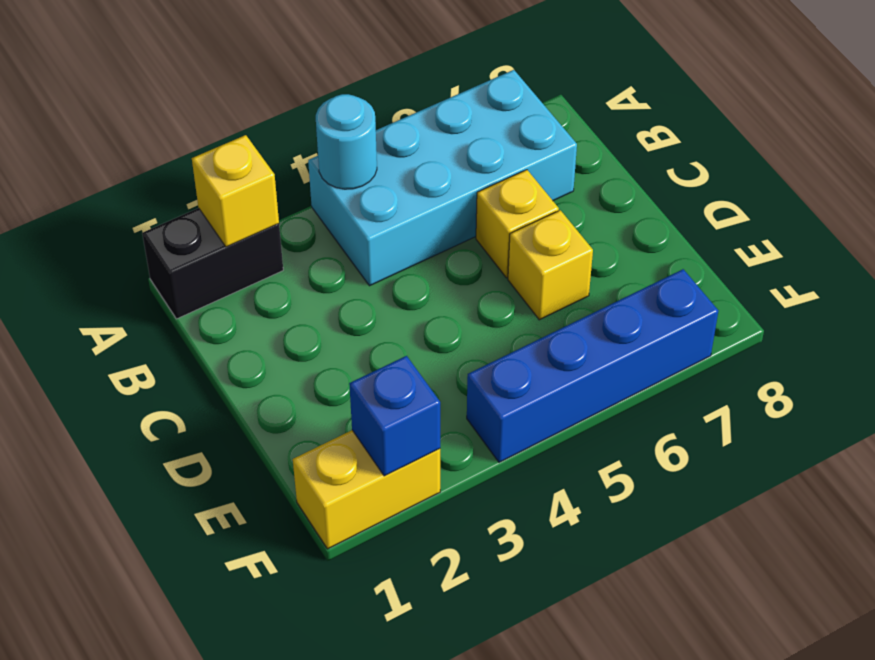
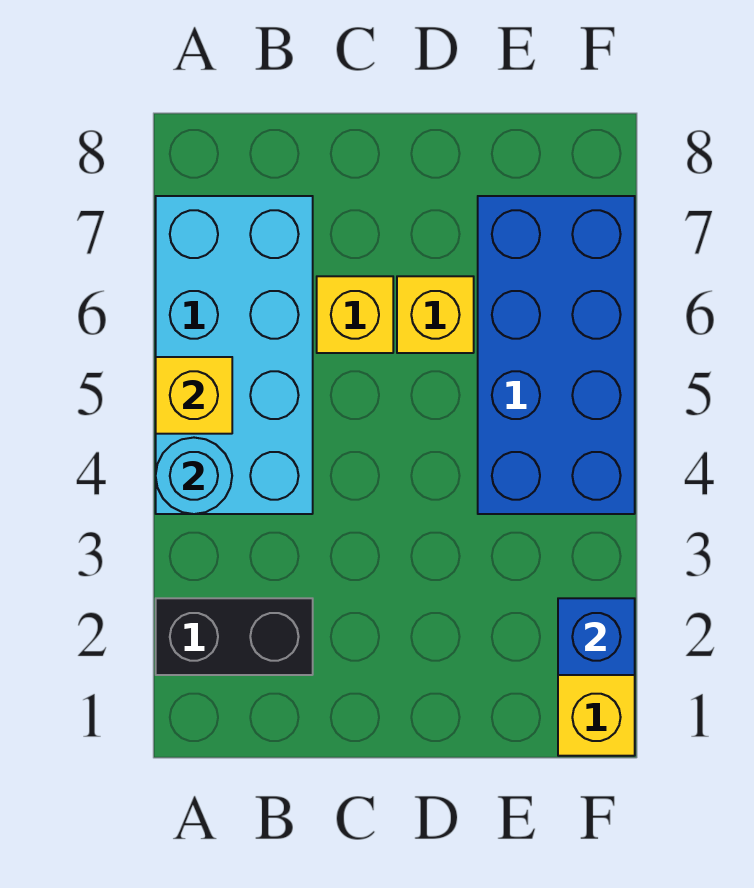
black 1x2 brick [142,208,283,319] -> black 1x2 brick turned to [156,598,313,675]
yellow 1x1 brick [192,135,279,247] -> yellow 1x1 brick moved to [156,357,232,434]
blue 1x4 brick [467,269,718,462] -> blue 2x4 brick [478,196,635,514]

